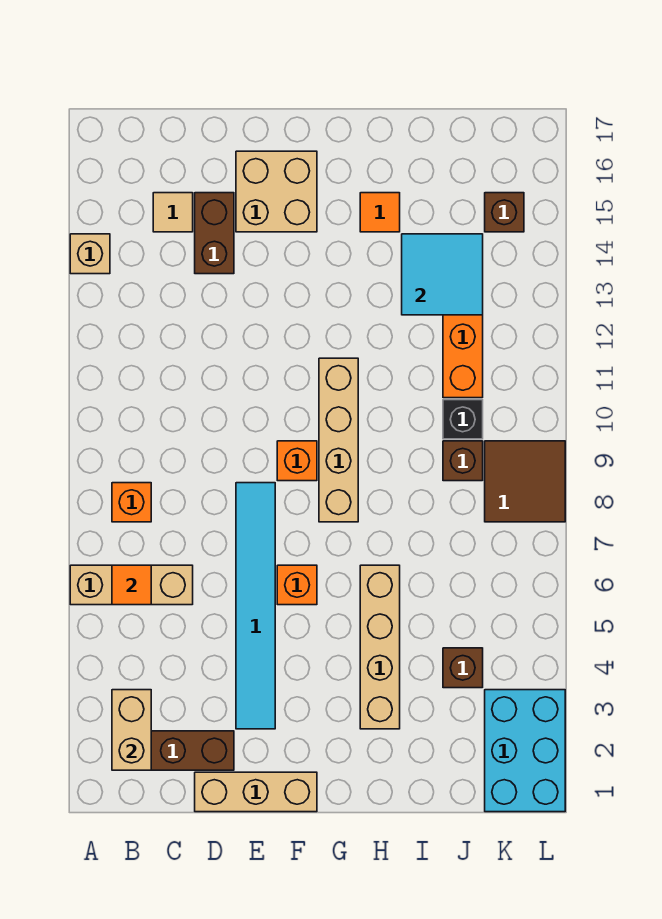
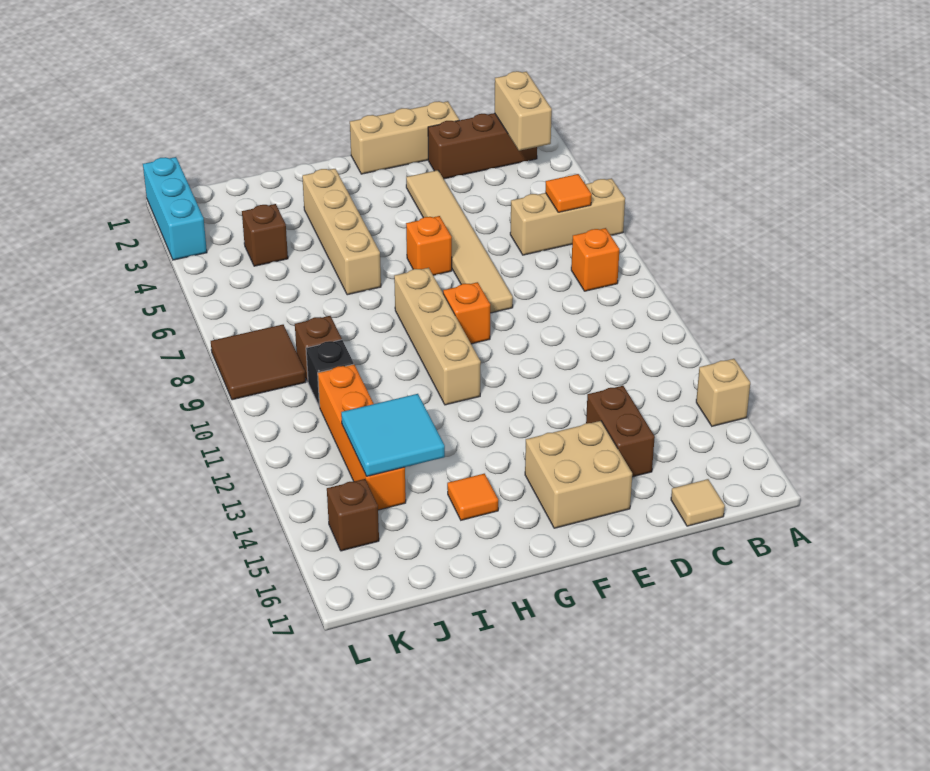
tan 1x1 tile [153,193,193,232] -> tan 1x1 tile moved to [671,479,725,526]
cyan 1x6 tile [236,483,275,729] -> tan 1x6 tile [406,170,513,313]
cyan 2x3 brick [485,690,565,812] -> cyan 1x3 brick [143,157,207,260]

